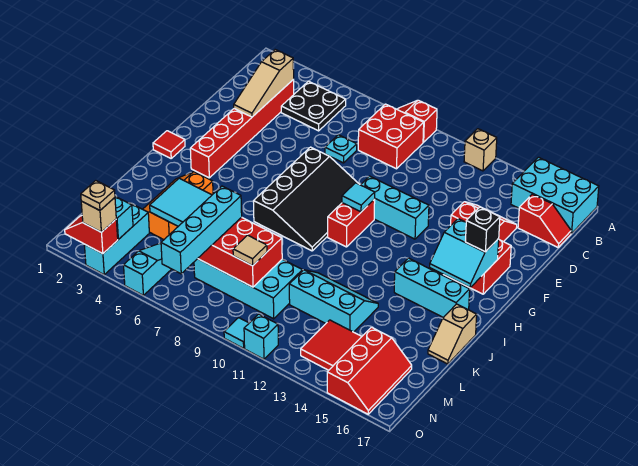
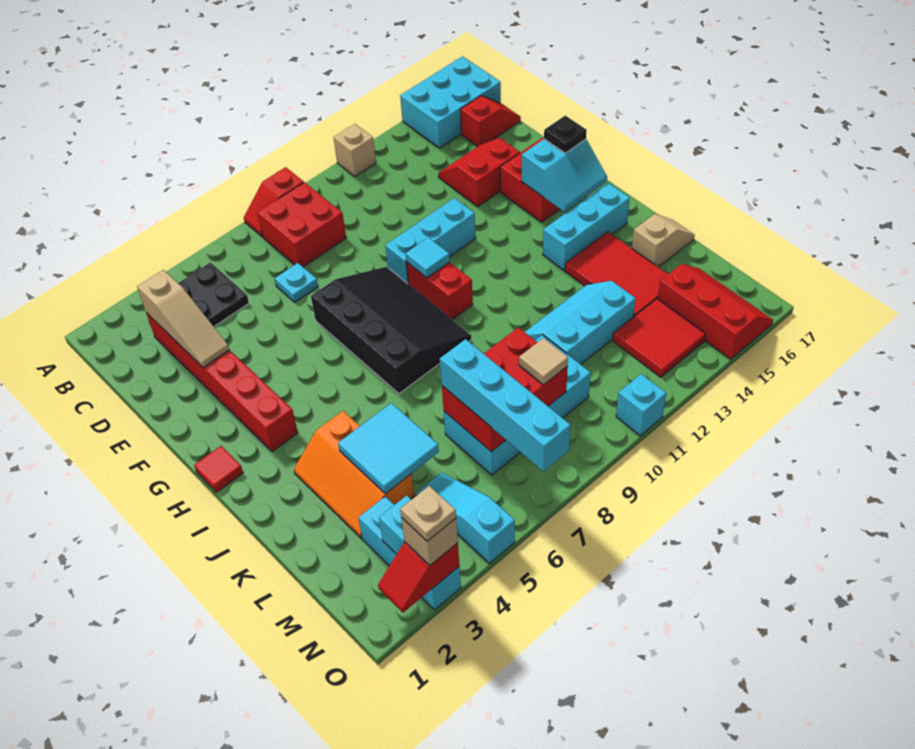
black 1x1 brick [465,207,500,252] -> black 1x1 plate [544,116,587,153]
none -> red 2x3 tile [565,232,668,316]
tan 1x2 slope [428,304,477,364] -> tan 1x2 slope turned to [632,214,695,267]
cyan 1x1 tile [224,318,249,348] -> none

